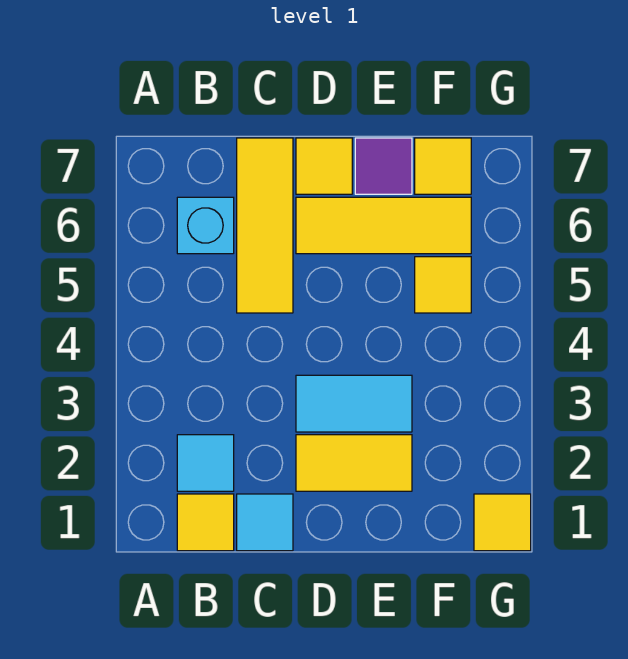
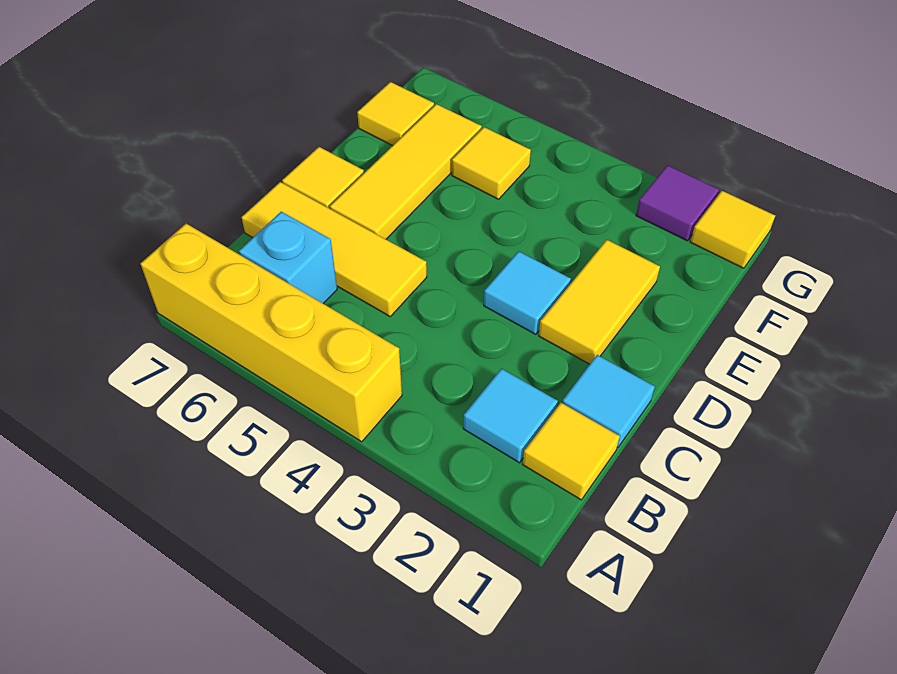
none -> yellow 1x4 brick [140,224,402,442]
cyan 1x2 tile [296,375,412,432] -> cyan 1x1 tile [484,251,571,334]
purple 1x1 tile [355,138,412,194] -> purple 1x1 tile moved to [636,165,719,241]

